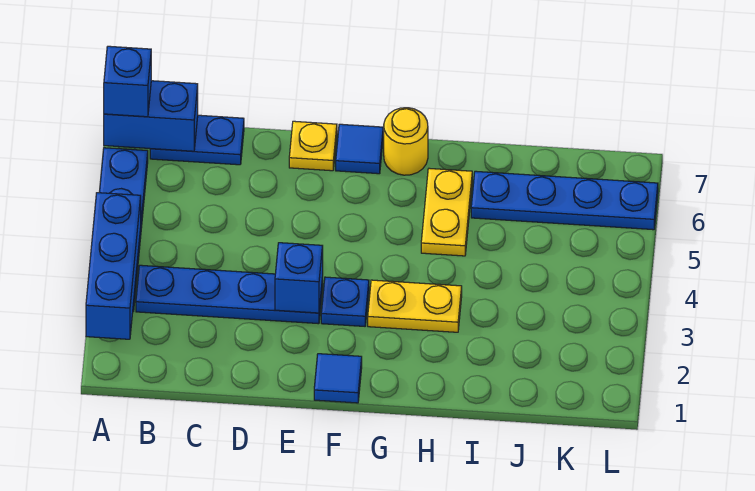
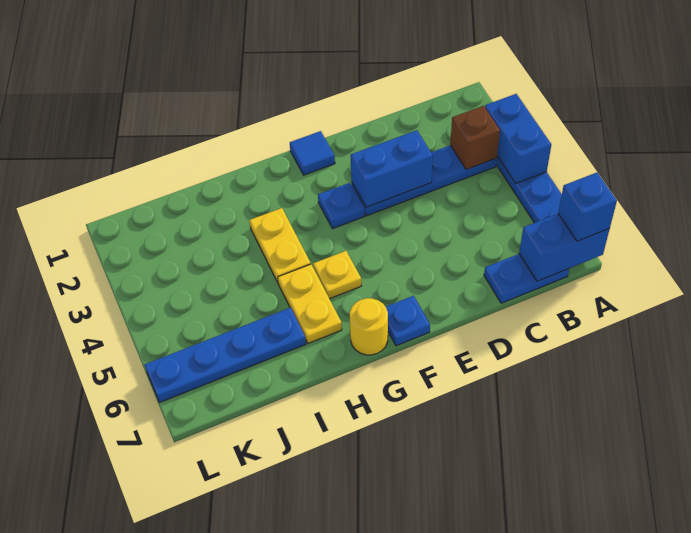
blue 1x3 brick [86,193,141,339] -> blue 1x2 brick [485,94,551,183]
none -> brown 1x1 brick [450,106,500,170]
blue 1x1 brick [275,243,323,313] -> blue 1x2 brick [351,130,433,207]
yellow 1x1 plate [289,121,337,171] -> yellow 1x1 plate moved to [313,251,362,299]
blue 1x1 tile [336,124,383,174] -> blue 1x1 plate [386,296,430,346]
yellow 1x2 plate [368,280,462,332] -> yellow 1x2 plate turned to [249,208,311,282]

